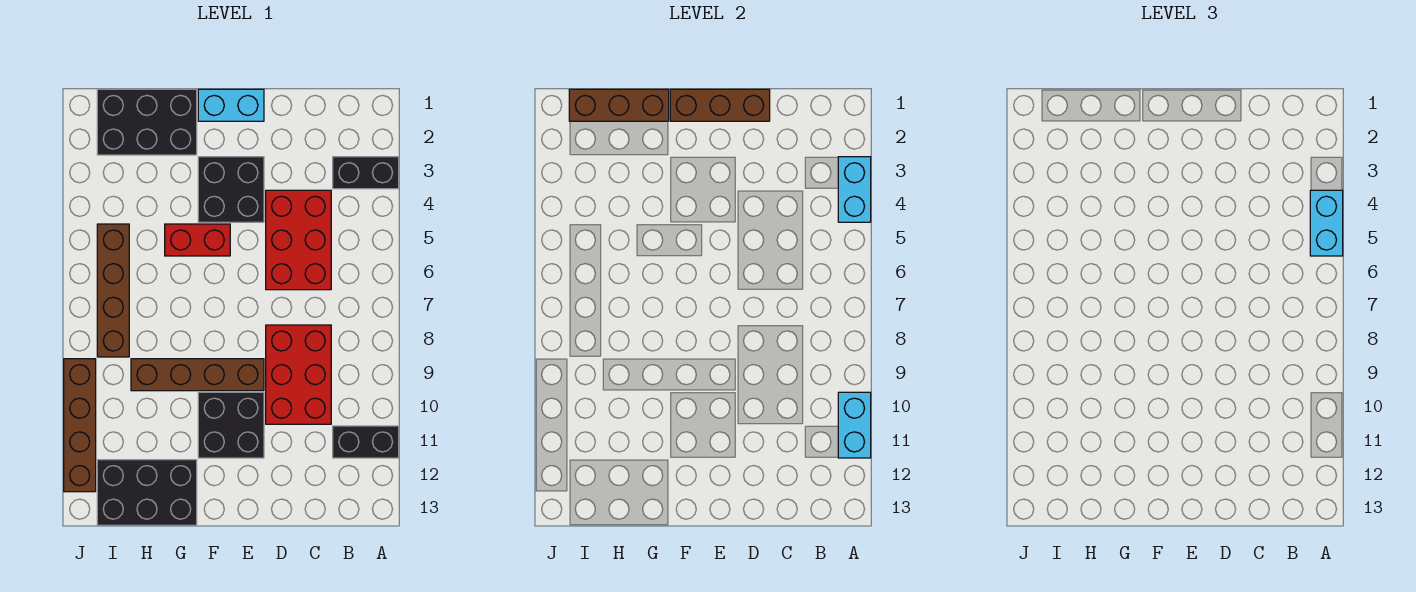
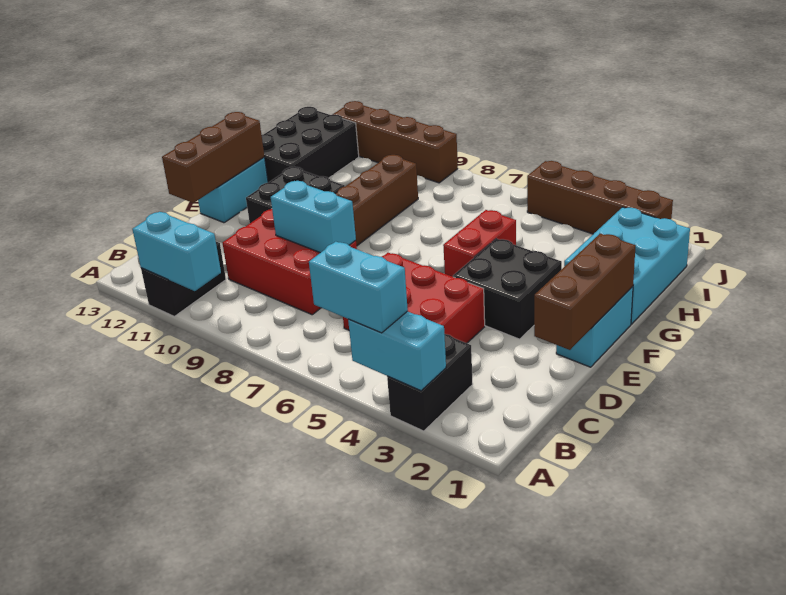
none -> cyan 1x2 brick [271,181,356,253]
none -> cyan 1x2 brick [198,158,268,223]
black 2x3 brick [97,89,197,155] -> cyan 2x3 brick [564,207,690,324]
brown 1x3 brick [569,89,669,121] -> brown 1x3 brick moved to [162,112,265,203]
brown 1x4 brick [97,224,129,357] -> brown 1x4 brick moved to [527,161,673,234]

